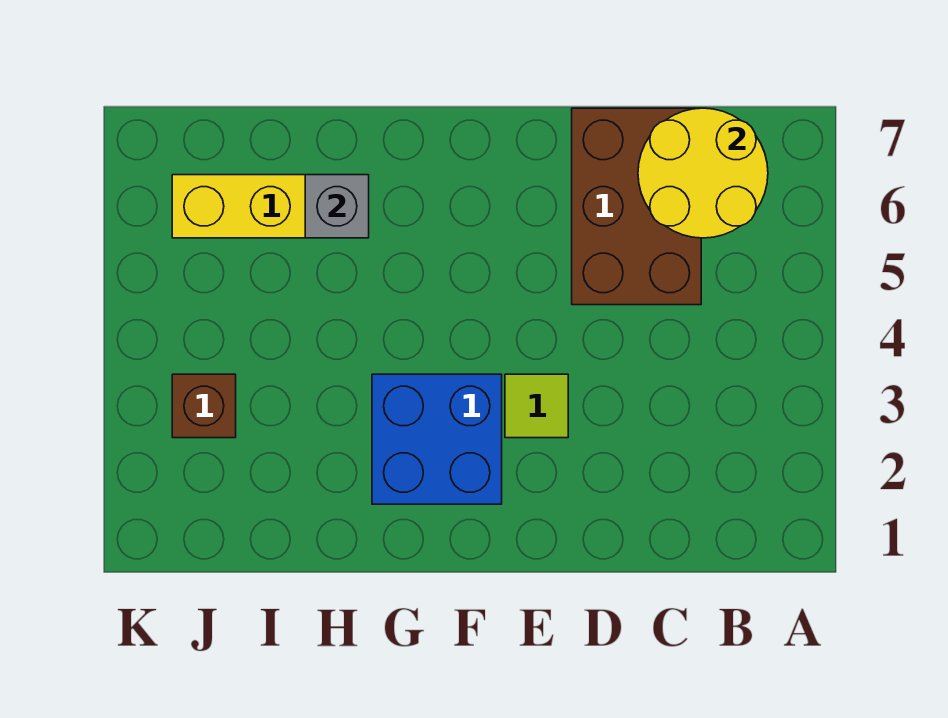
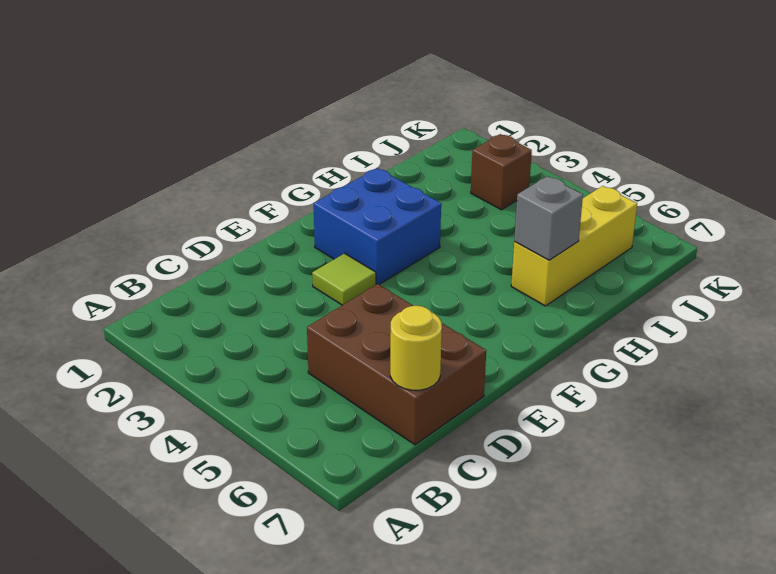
yellow 2x2 round brick [638,108,768,238] -> yellow 1x1 round brick [390,306,442,390]

